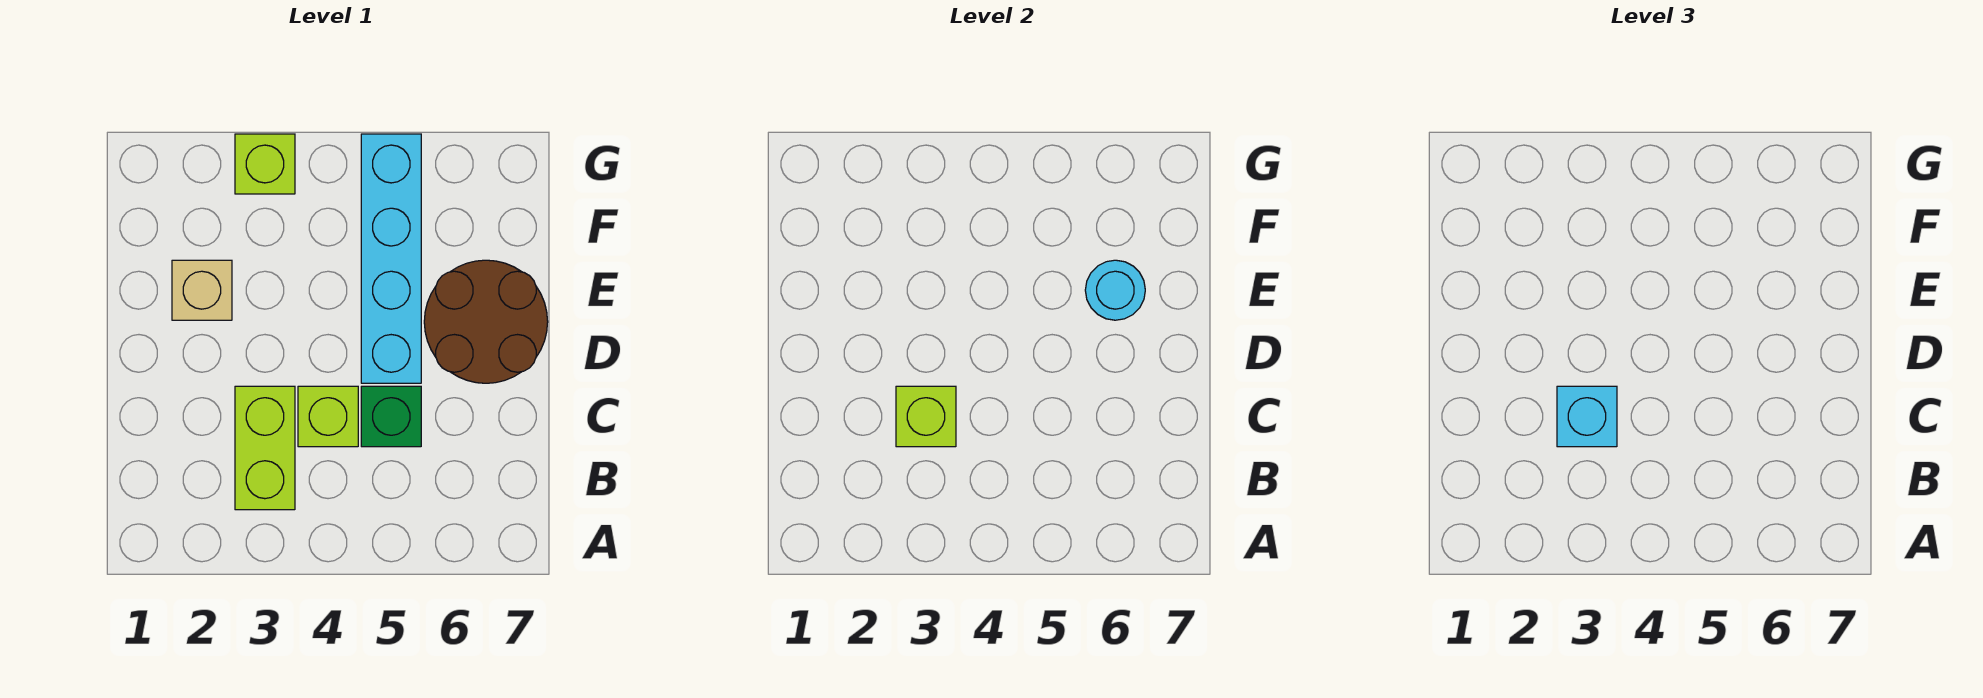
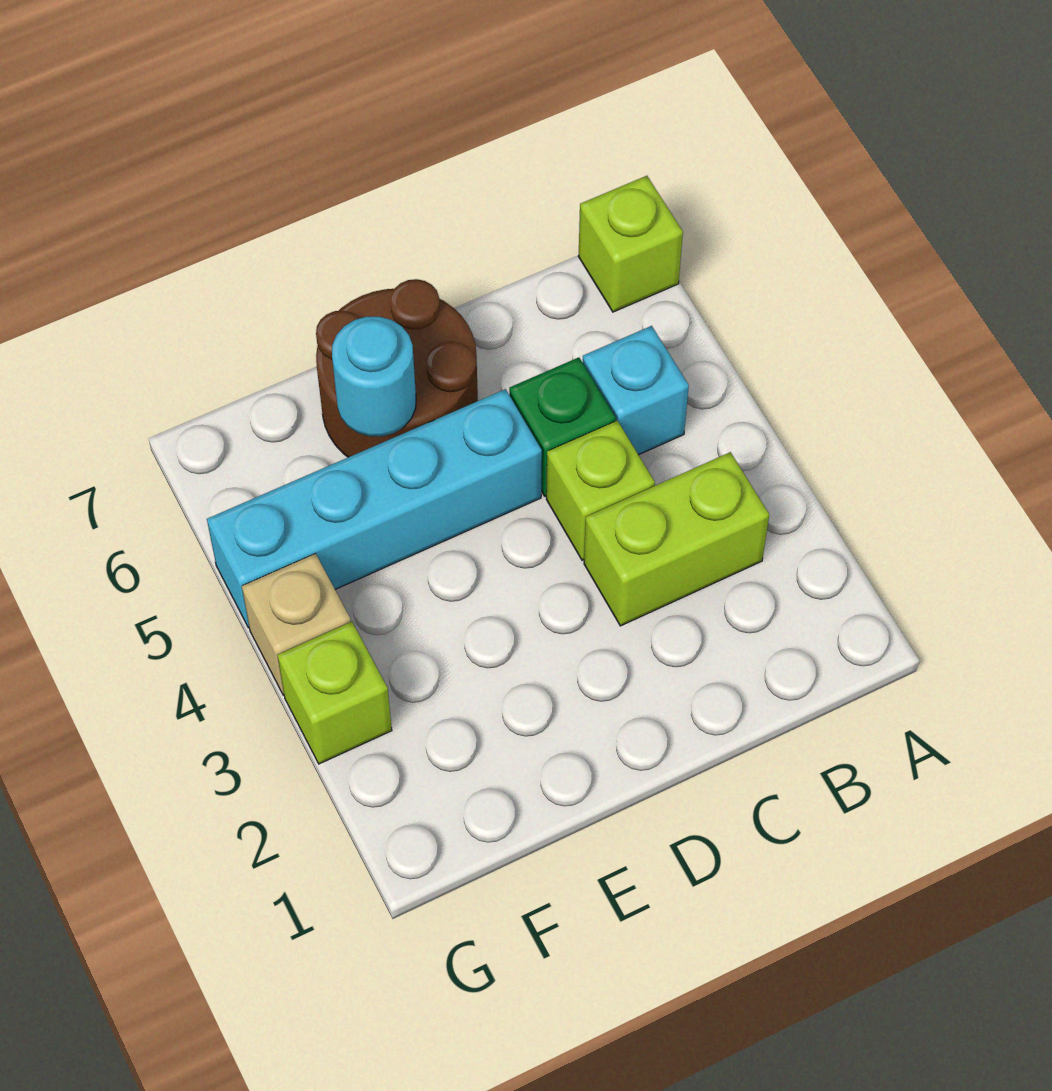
lime 1x1 brick [896,386,956,447] -> lime 1x1 brick moved to [579,176,683,312]
cyan 1x1 brick [1557,386,1617,447] -> cyan 1x1 brick moved to [582,326,689,455]
tan 1x1 brick [172,260,232,320] -> tan 1x1 brick moved to [242,554,351,695]

